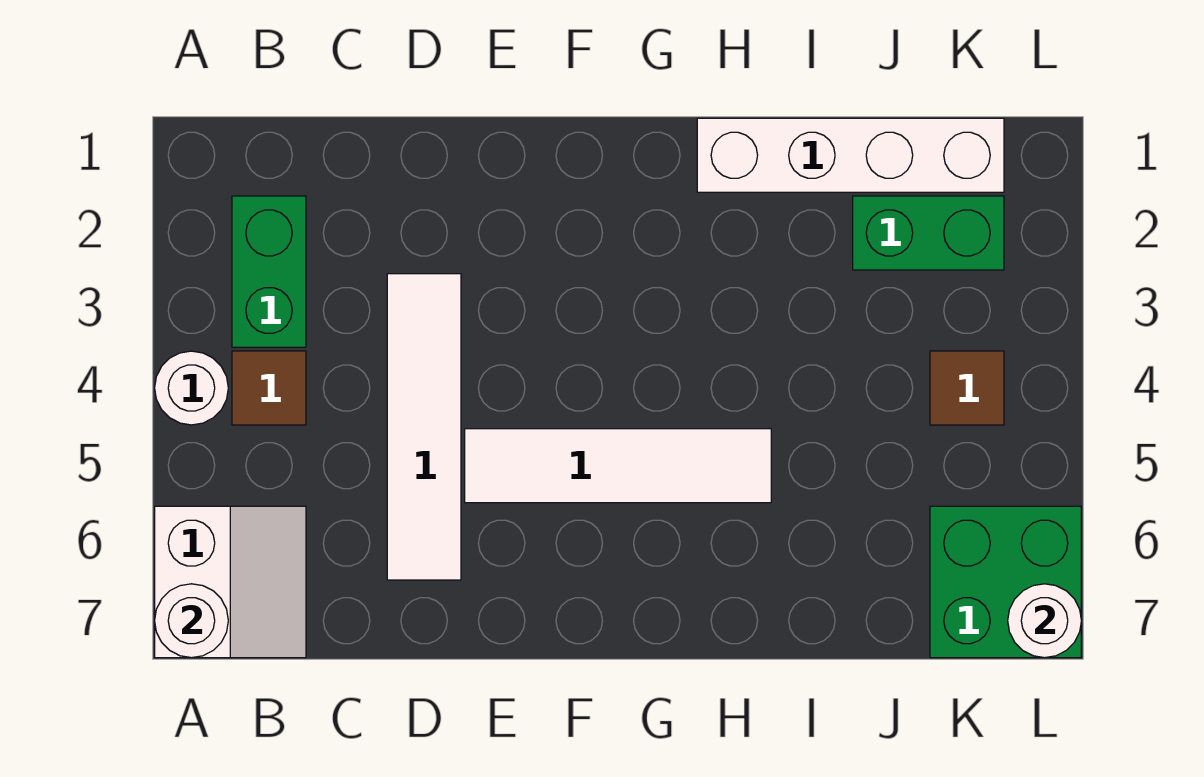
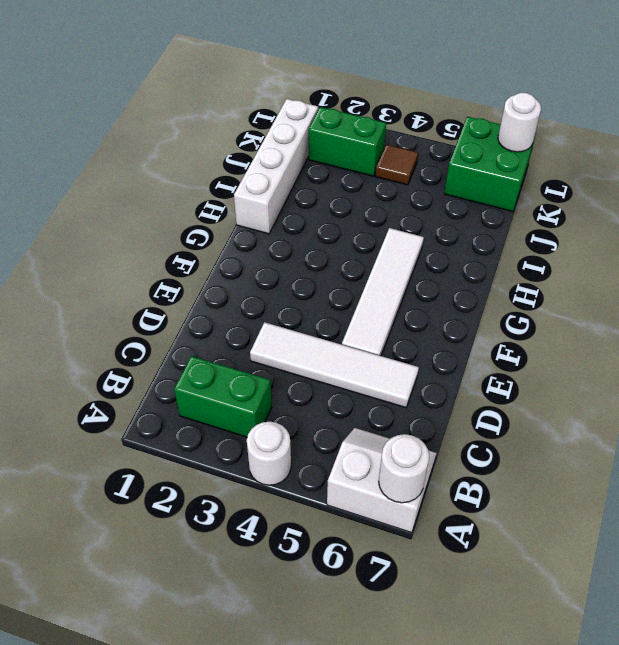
brown 1x1 tile [232,351,306,425] -> none
green 1x2 brick [853,196,1004,270] -> green 1x2 brick turned to [309,107,386,176]

